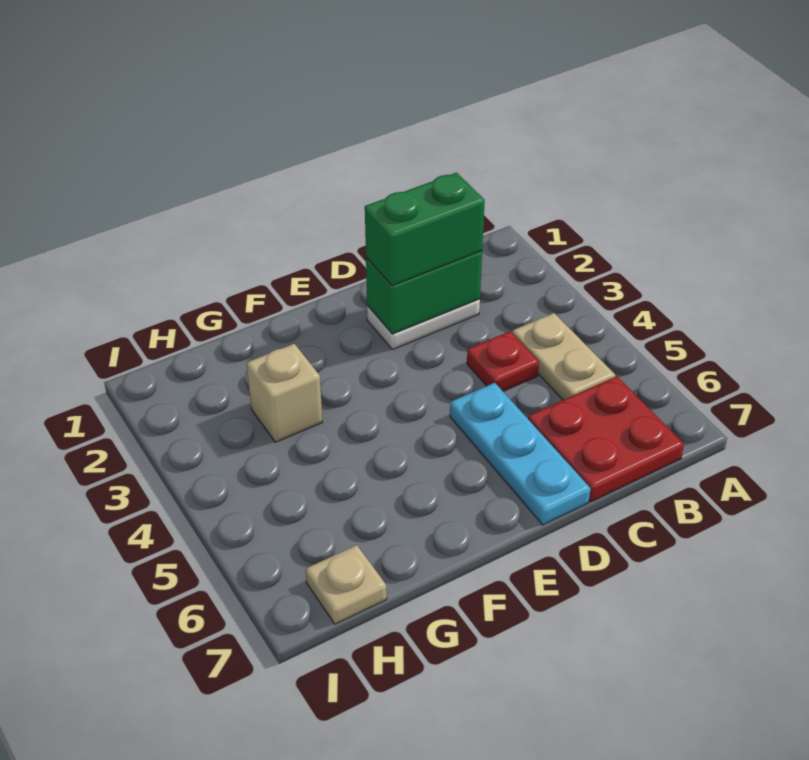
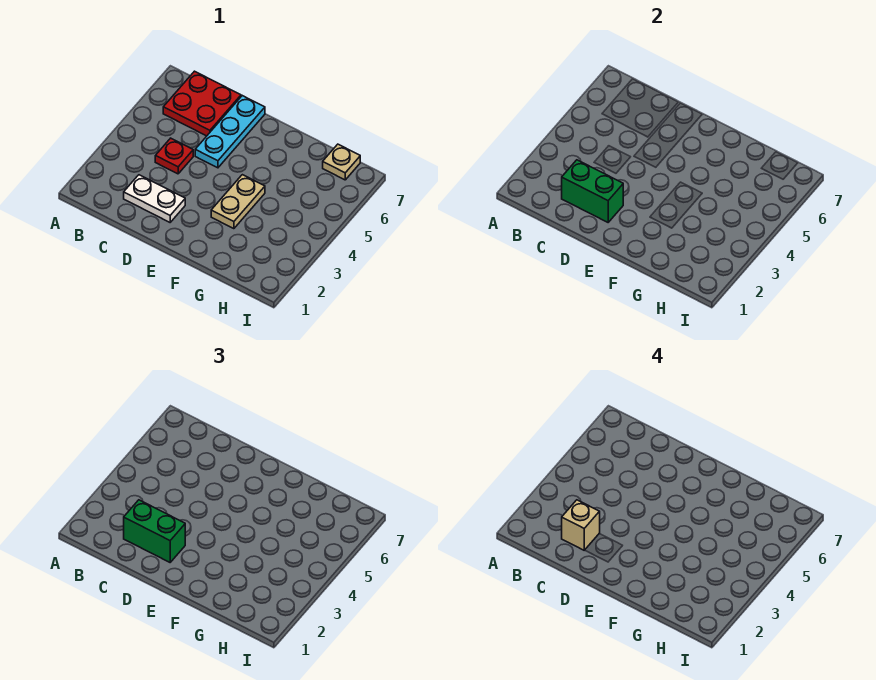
tan 1x2 plate [512,313,615,400] -> tan 1x2 plate moved to [211,175,265,229]
tan 1x1 brick [247,344,322,442] -> tan 1x1 brick moved to [562,500,600,550]

